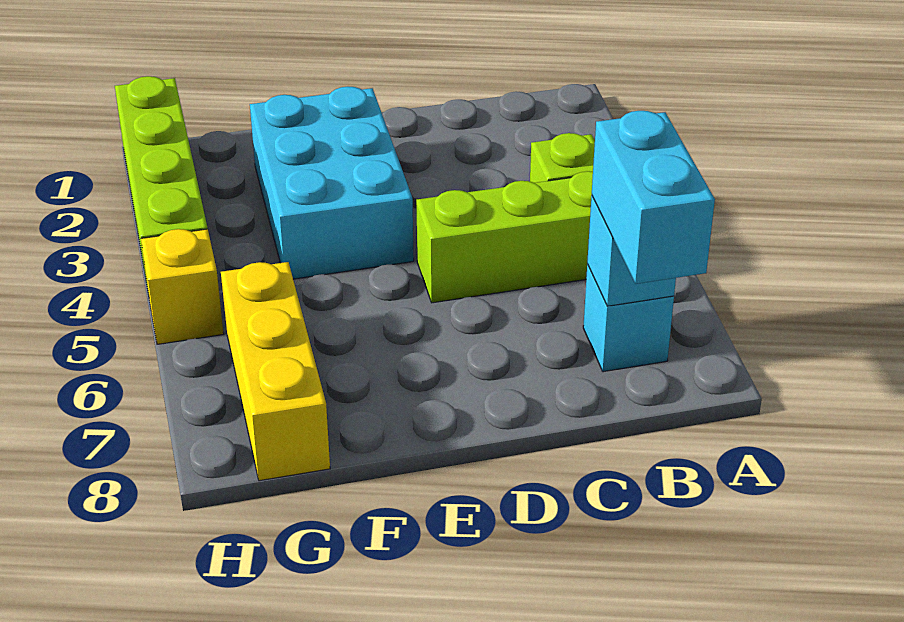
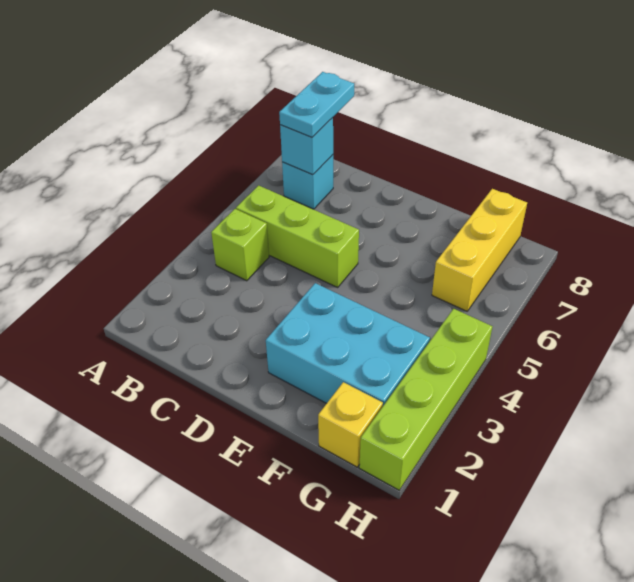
cyan 1x2 brick [592,111,715,284] -> cyan 1x2 plate [279,72,354,137]
cyan 2x3 brick [250,87,414,279] -> cyan 2x3 brick turned to [266,283,430,406]
yellow 1x1 brick [141,229,224,344] -> yellow 1x1 brick moved to [318,382,383,467]

